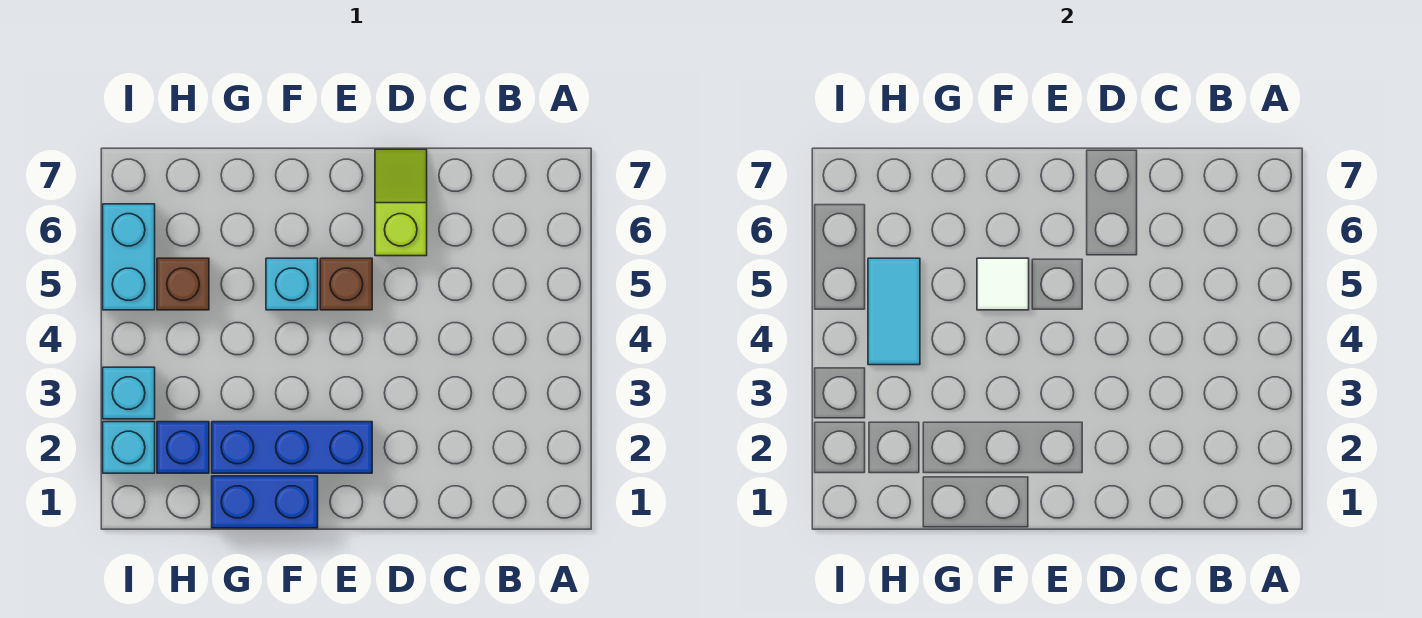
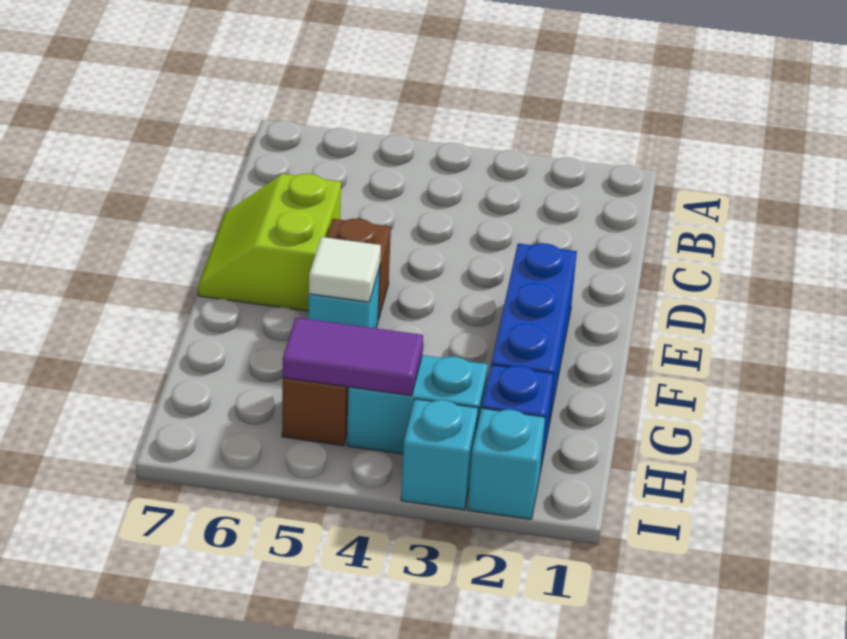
lime 1x2 slope [375,149,427,256] -> lime 2x2 slope [198,174,341,311]
blue 1x2 brick [212,476,318,528] -> none
cyan 1x2 tile [868,258,920,365] -> purple 1x2 tile [283,318,423,396]
cyan 1x2 brick [103,204,155,310] -> cyan 1x2 brick moved to [347,355,488,454]

